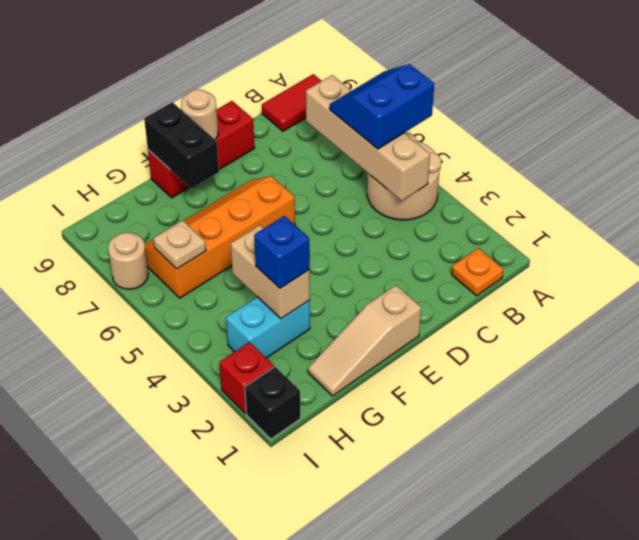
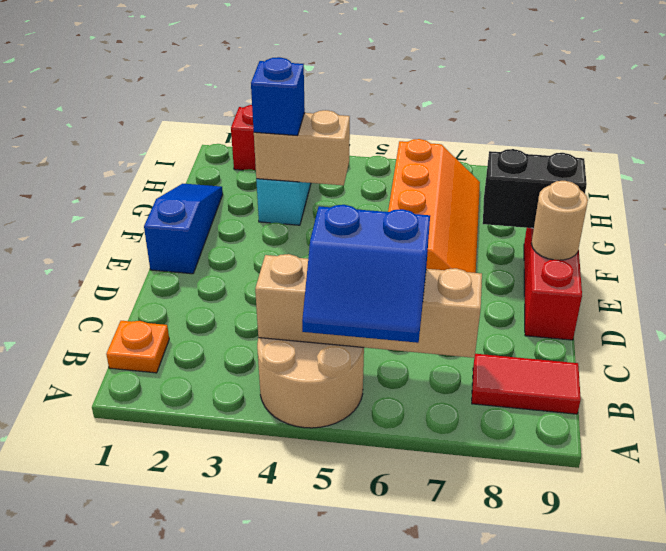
blue 2x2 slope [330,64,434,149] -> blue 2x2 slope turned to [302,205,430,343]
red 1x2 tile [262,74,321,131] -> red 1x2 tile turned to [472,354,581,414]
tan 1x3 slope [308,285,421,396] -> blue 1x3 slope [144,184,223,274]
tan 1x1 plate [154,220,206,269] -> none
black 1x1 brick [245,367,300,439] -> none
tan 1x1 round brick [108,233,148,289] -> none

